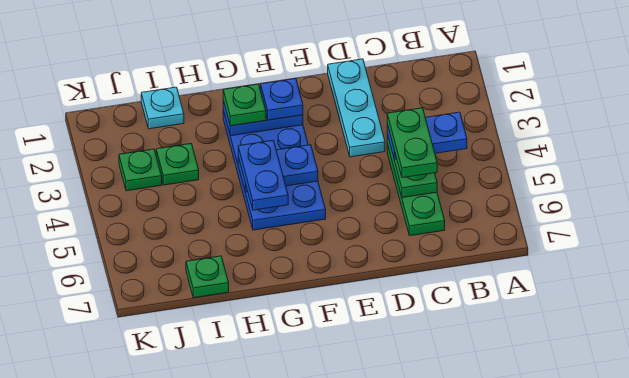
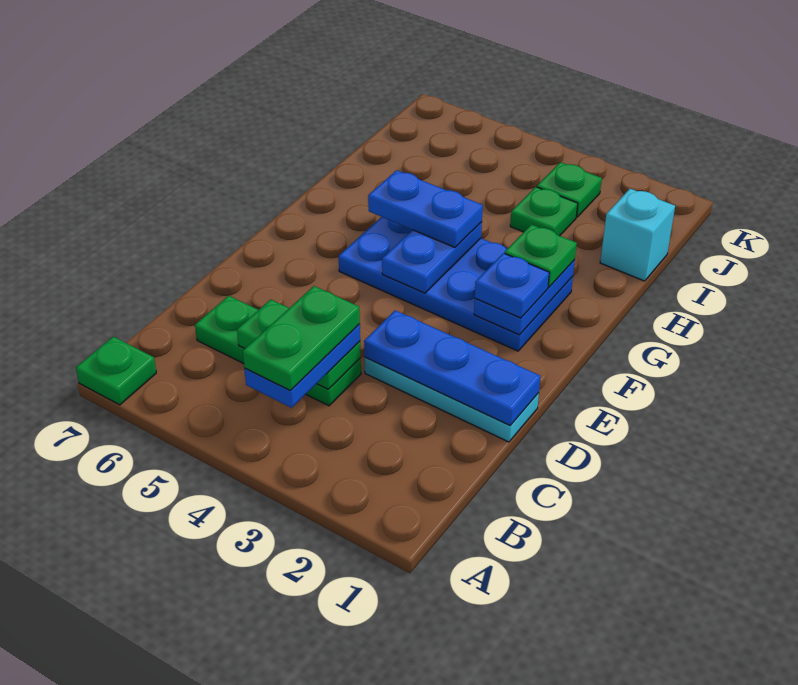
green 1x2 plate [387,108,437,178] -> green 1x2 plate turned to [243,286,360,390]
none -> blue 1x3 plate [364,310,540,425]
cyan 1x1 plate [141,87,184,129] -> cyan 1x1 brick [600,189,675,281]
green 1x1 plate [186,256,229,298] -> green 1x1 plate moved to [76,337,156,405]

